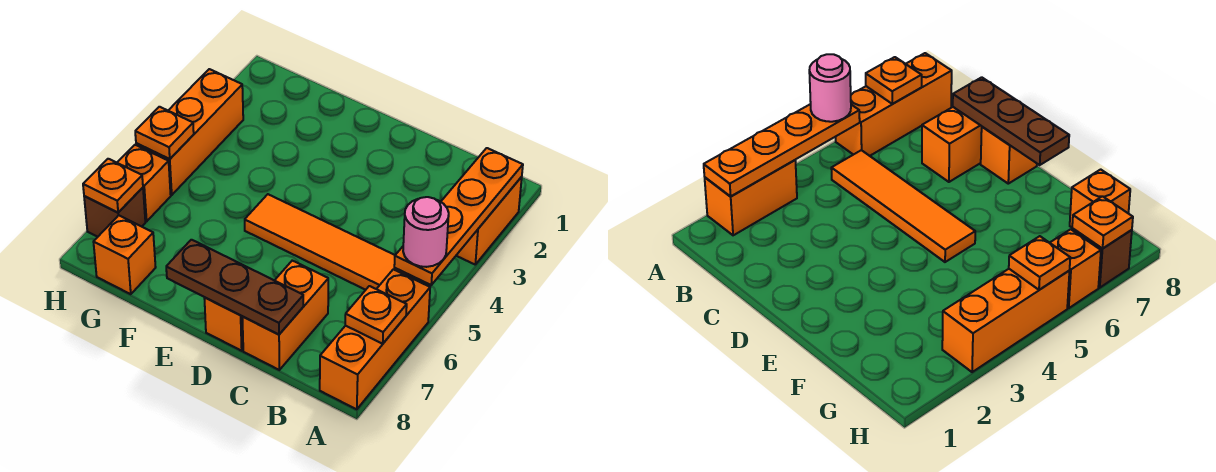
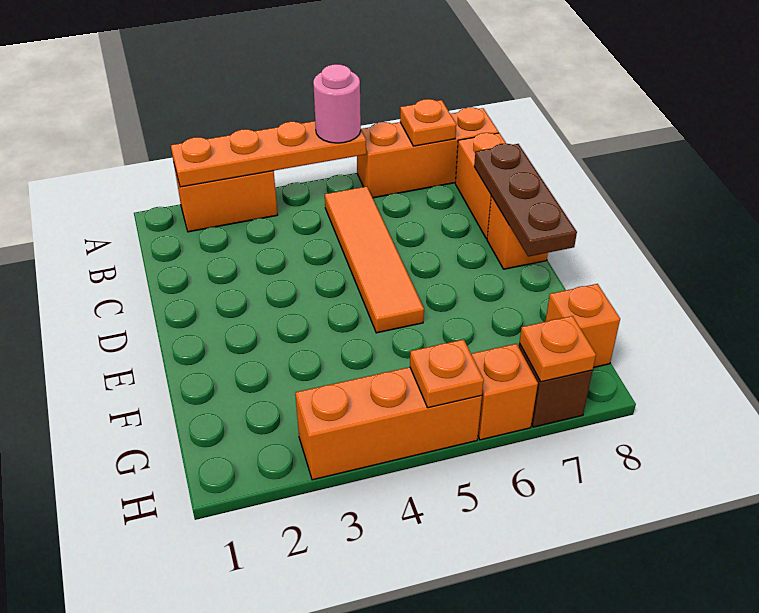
orange 1x2 brick [242,261,328,370] -> orange 1x2 brick turned to [455,133,506,239]

